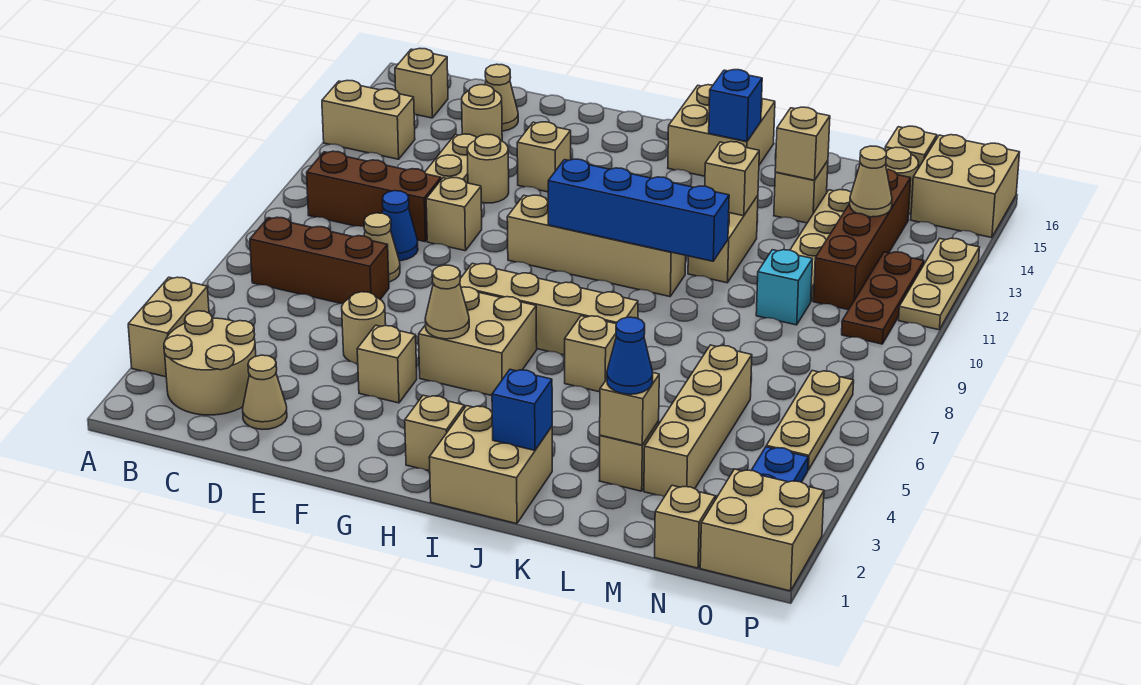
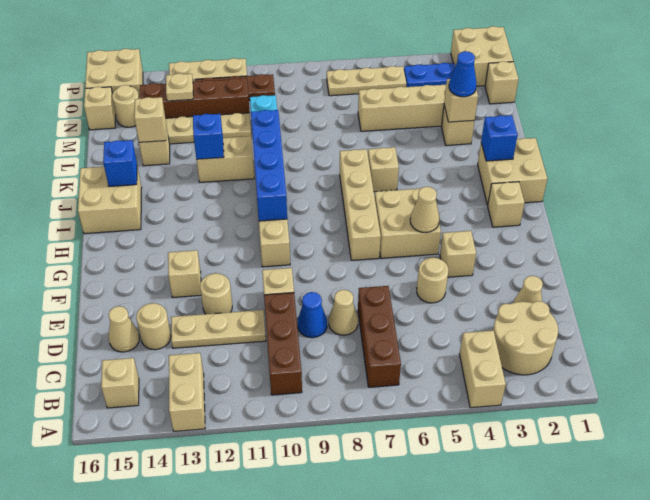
tan 1x2 brick [128,277,209,377] -> tan 1x2 brick turned to [460,331,506,408]
tan 1x1 brick [705,142,759,216] -> blue 1x1 brick [193,114,224,159]
tan 1x1 cone [850,146,892,217] -> tan 1x1 plate [166,73,193,101]

